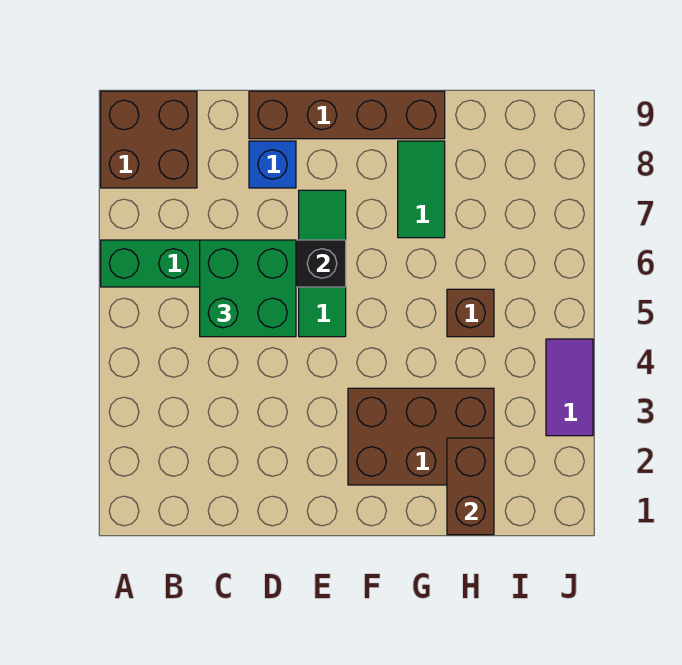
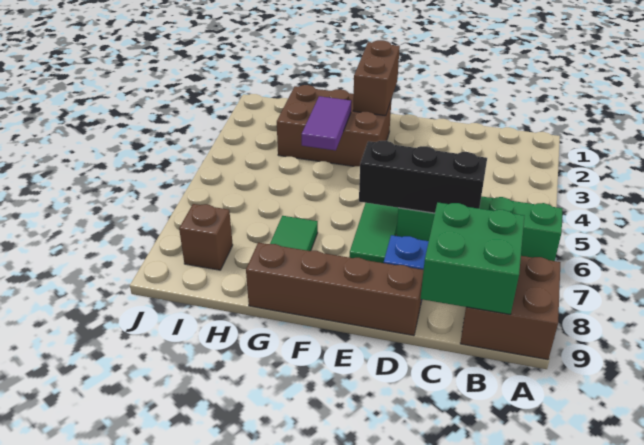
green 2x2 brick [200,240,296,337] -> green 2x2 brick moved to [420,202,524,314]
brown 1x2 brick [447,438,494,535] -> brown 1x2 brick moved to [353,40,400,116]
brown 1x1 brick [447,289,494,337] -> brown 1x1 brick moved to [179,204,233,270]
purple 1x2 tile [546,339,593,436] -> purple 1x2 tile moved to [302,96,351,150]

